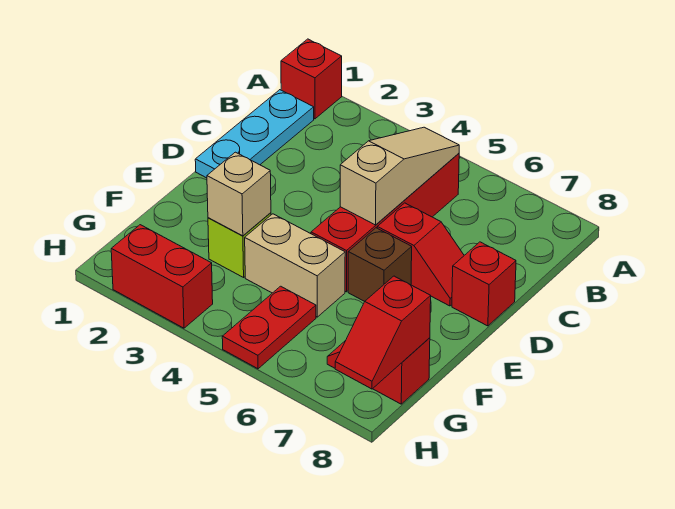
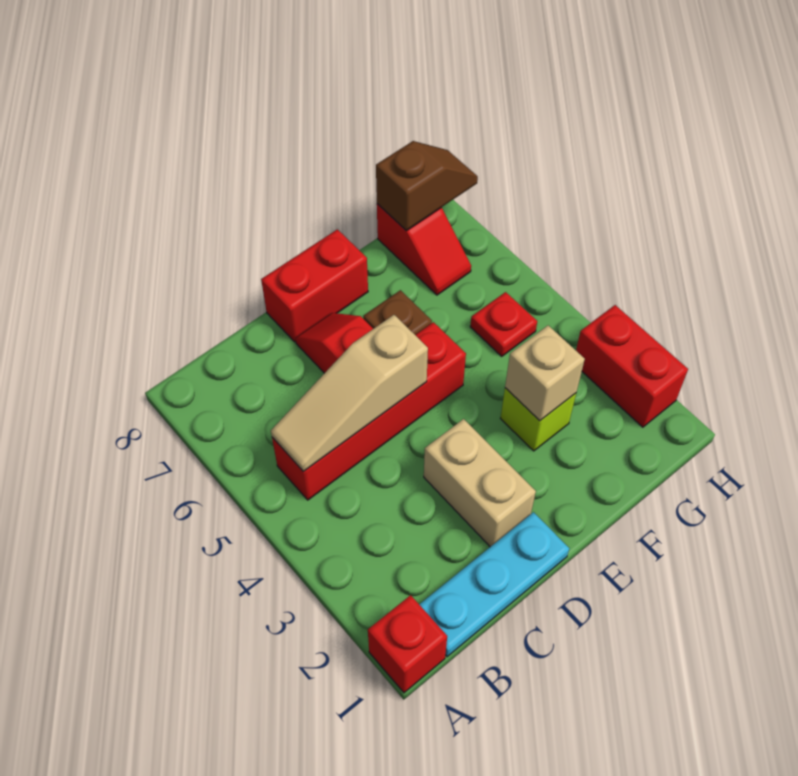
red 1x1 brick [452,242,516,326] -> red 1x2 brick [261,229,368,342]
tan 1x2 brick [245,214,345,317] -> tan 1x2 brick moved to [424,419,536,547]
red 1x2 plate [222,286,316,369] -> red 1x1 plate [470,292,537,356]
red 1x2 slope [335,276,431,389] -> brown 1x2 slope [376,141,478,231]

